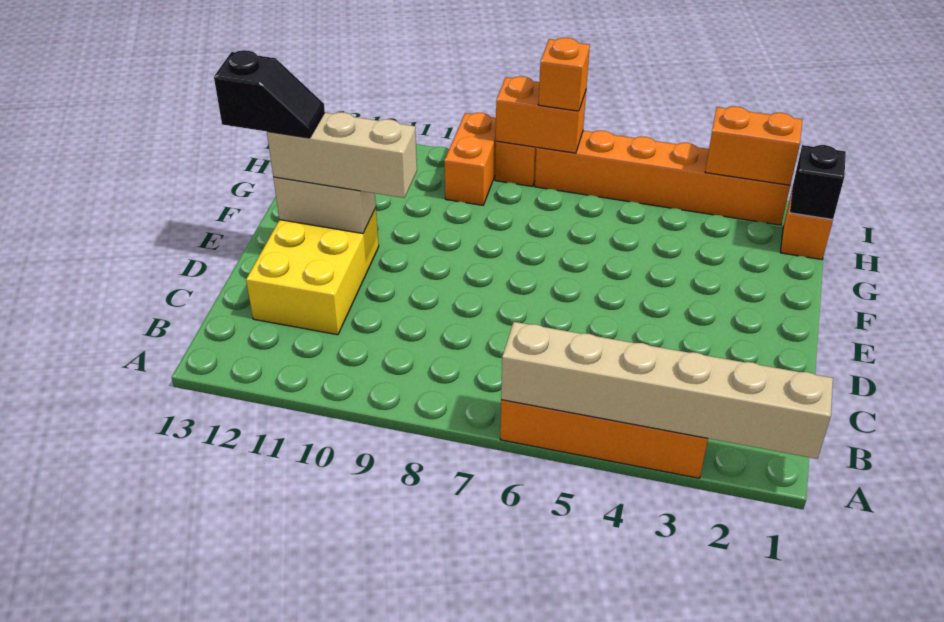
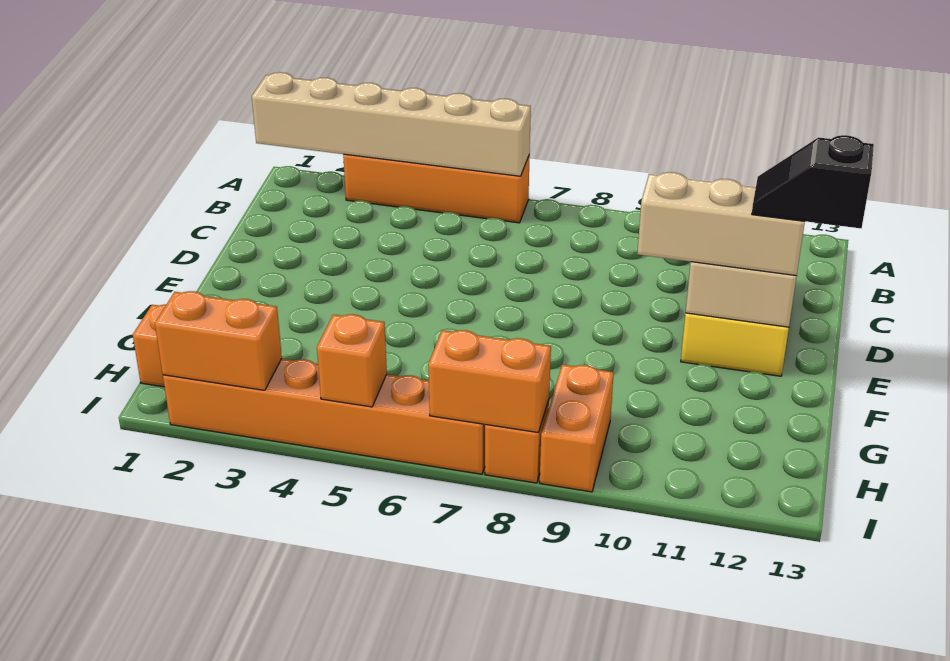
black 1x1 brick [790,145,846,219] -> none
orange 1x1 brick [538,38,590,111] -> orange 1x1 brick moved to [317,314,387,407]

